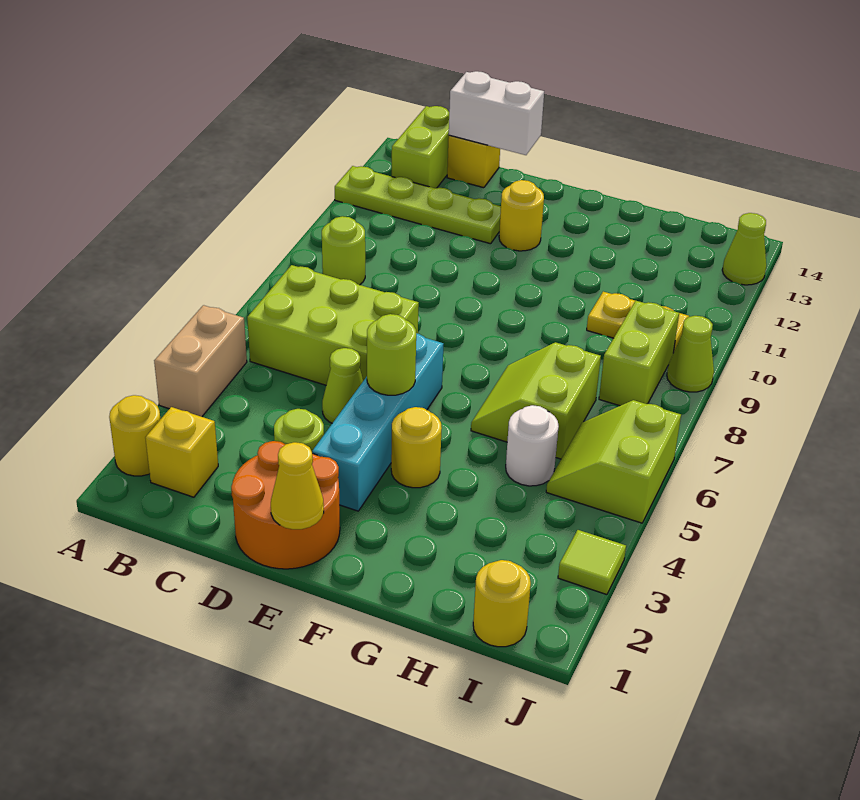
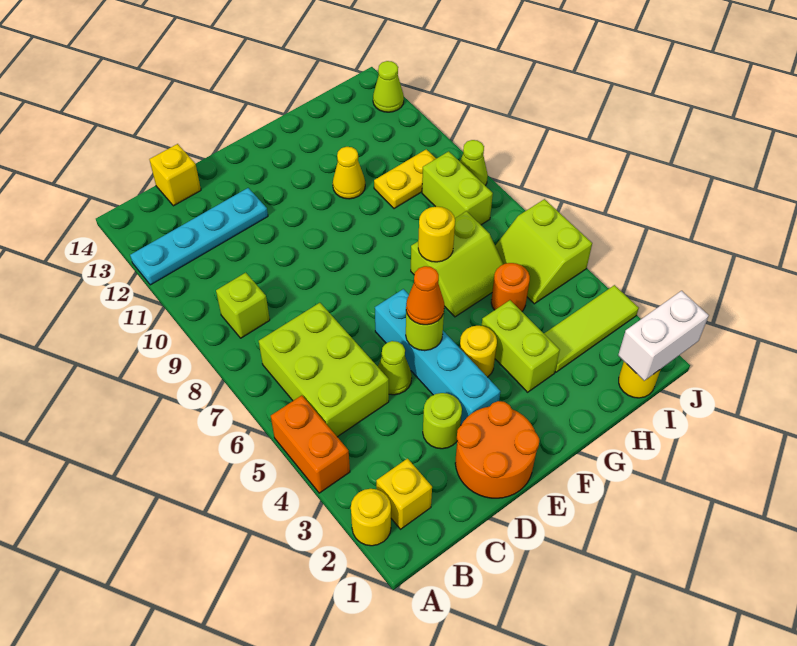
tan 1x2 brick [154,305,247,417] -> orange 1x2 brick [271,395,350,493]
lime 1x4 plate [335,166,501,244] -> cyan 1x4 plate [130,188,268,285]
lime 2x3 brick [247,265,419,385] -> lime 2x3 brick turned to [259,303,389,437]
lime 1x1 round brick [322,216,365,285] -> lime 1x1 brick [216,273,270,338]
lime 1x2 brick [392,106,449,188] -> lime 1x2 brick moved to [482,300,560,392]
white 1x2 brick [449,71,544,155] -> white 1x2 brick moved to [618,291,709,381]
yellow 1x1 cone [271,442,324,529] -> yellow 1x1 cone moved to [333,147,365,199]
none -> orange 1x1 cone [406,266,444,325]
yellow 1x1 round brick [499,180,544,251] -> yellow 1x1 round brick moved to [418,207,455,262]
lime 2x2 slope [471,342,601,459] -> lime 2x2 slope turned to [411,211,503,317]
white 1x1 round brick [506,405,559,486] -> orange 1x1 round brick [491,263,530,311]
lime 1x1 tile [558,530,626,595] -> lime 1x3 tile [544,285,639,372]

